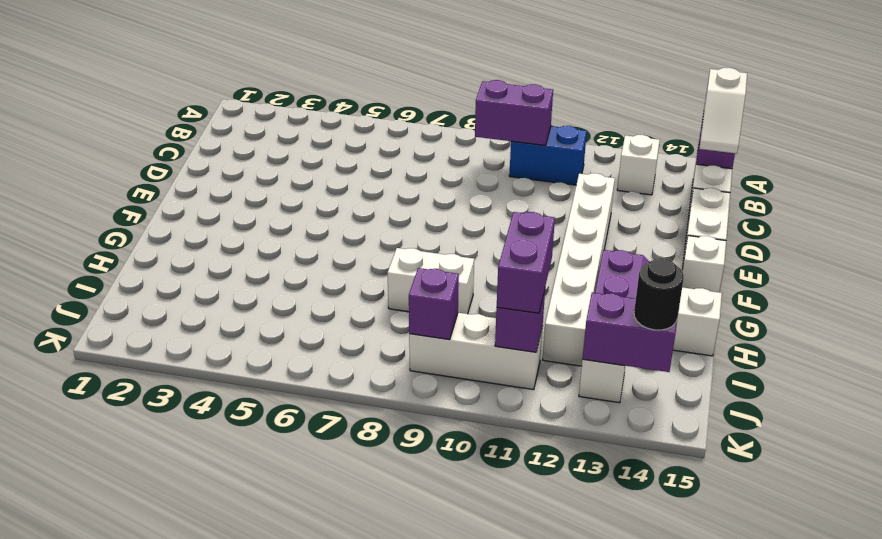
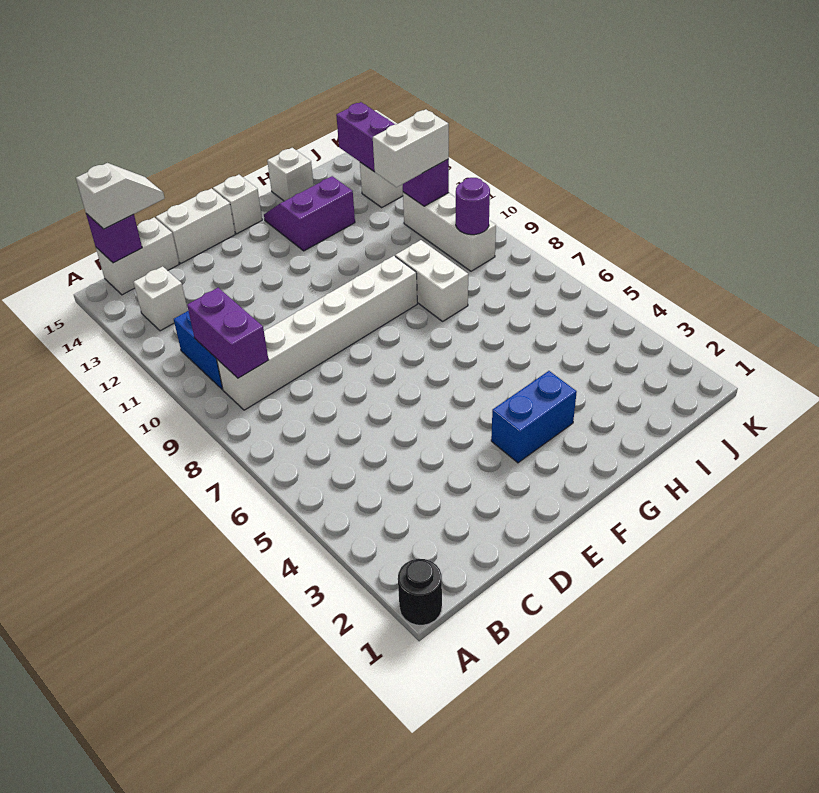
white 1x6 brick [543,173,615,366] -> white 1x6 brick moved to [217,256,417,410]
none -> blue 1x2 brick [491,371,577,463]
purple 1x2 brick [497,212,555,313] -> white 1x2 brick [373,109,449,187]
purple 1x1 brick [409,268,459,340] -> purple 1x1 round brick [456,178,490,235]
black 1x1 round brick [634,258,684,330] -> black 1x1 round brick moved to [398,559,442,625]

